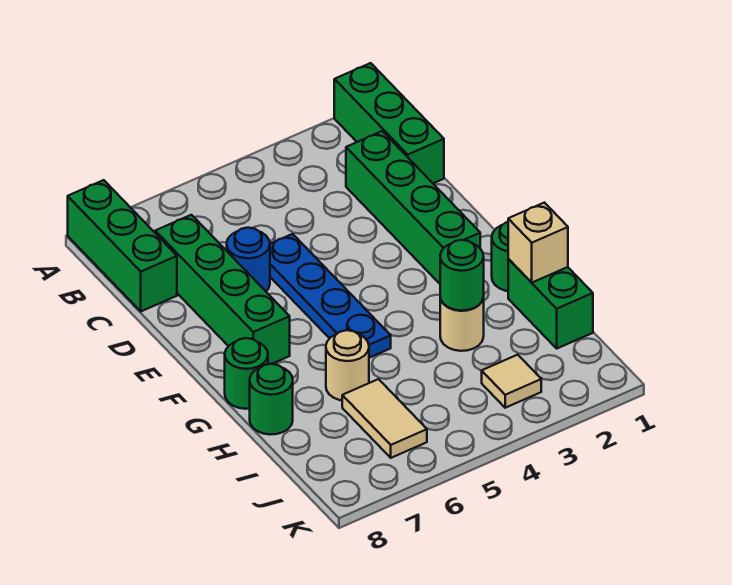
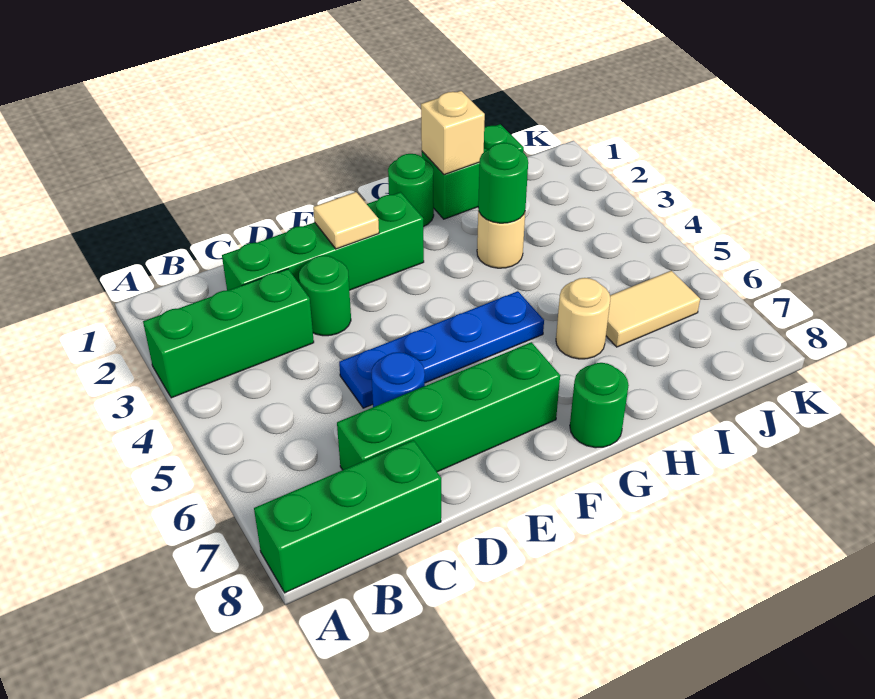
green 1x3 brick [334,63,444,183] -> green 1x3 brick moved to [143,269,314,398]
green 1x1 round brick [250,364,293,435] -> green 1x1 round brick moved to [299,256,351,336]
tan 1x1 tile [482,355,541,408] -> tan 1x1 tile moved to [313,192,379,249]

